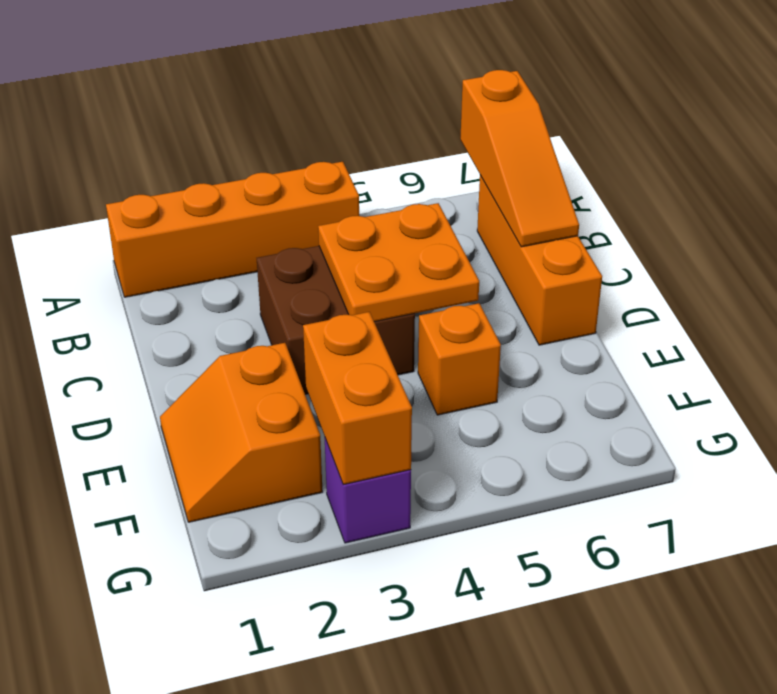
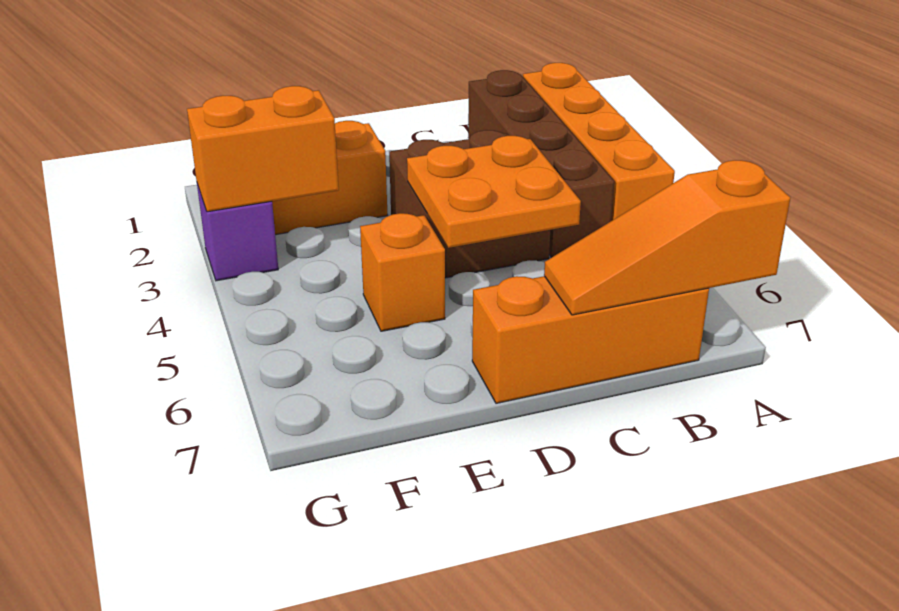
none -> brown 1x4 brick [468,70,614,258]

